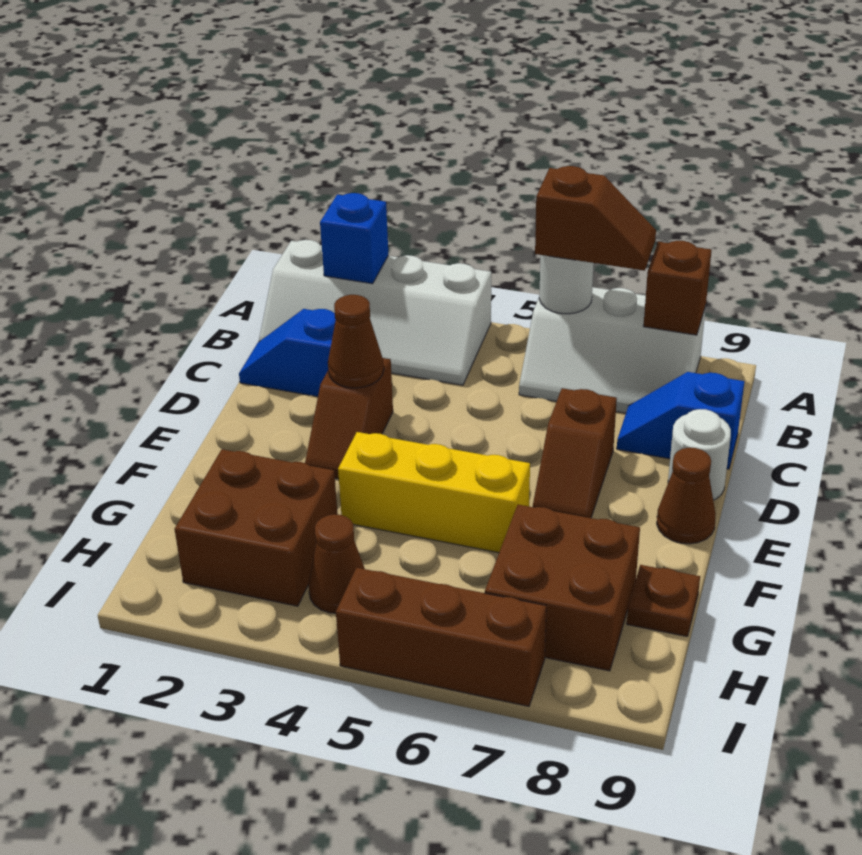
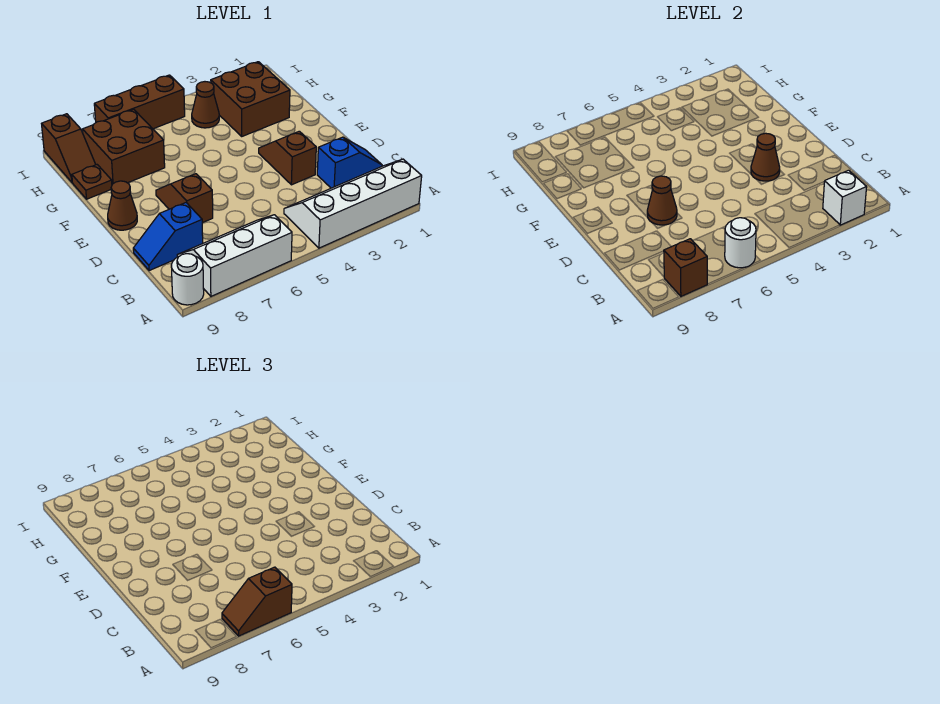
blue 1x1 brick [320,193,388,284] -> white 1x1 brick [823,170,867,225]
blue 1x2 slope [617,372,744,469] -> blue 1x2 slope turned to [133,203,203,271]
none -> brown 1x1 cone [647,176,677,225]
white 1x1 round brick [668,409,731,500] -> white 1x1 round brick moved to [171,254,204,305]
yellow 1x3 brick [338,432,530,553] -> none
none -> brown 1x2 slope [42,114,96,182]

